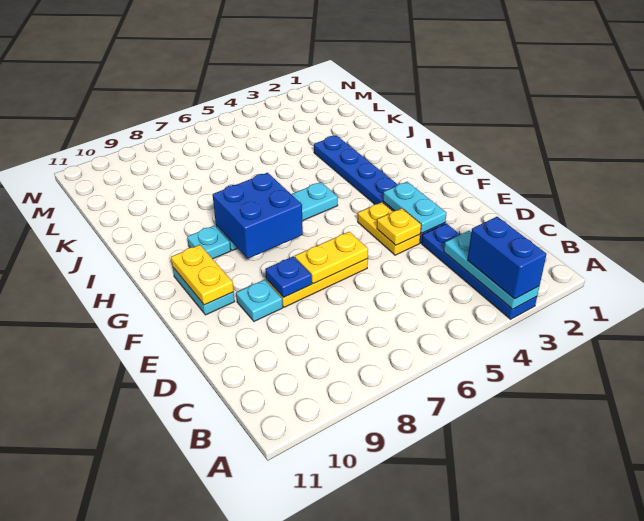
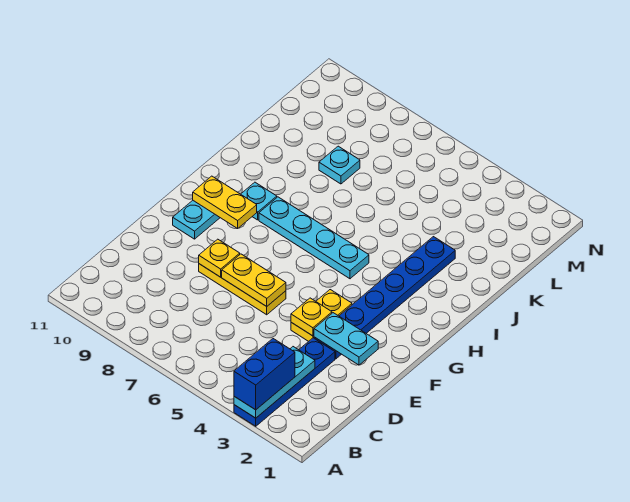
cyan 1x2 plate [383,182,446,233] -> cyan 1x2 plate turned to [314,313,378,365]
blue 1x1 plate [265,256,312,297] -> yellow 1x1 plate [199,239,240,277]
cyan 1x1 plate [236,280,283,321] -> cyan 1x1 plate moved to [319,146,360,184]
yellow 1x2 plate [171,245,234,305] -> yellow 1x2 plate turned to [193,176,257,229]
blue 2x2 brick [213,173,303,258] -> none

